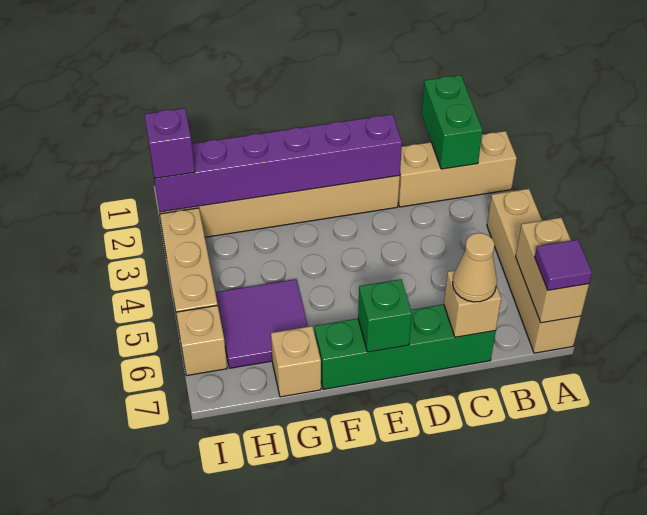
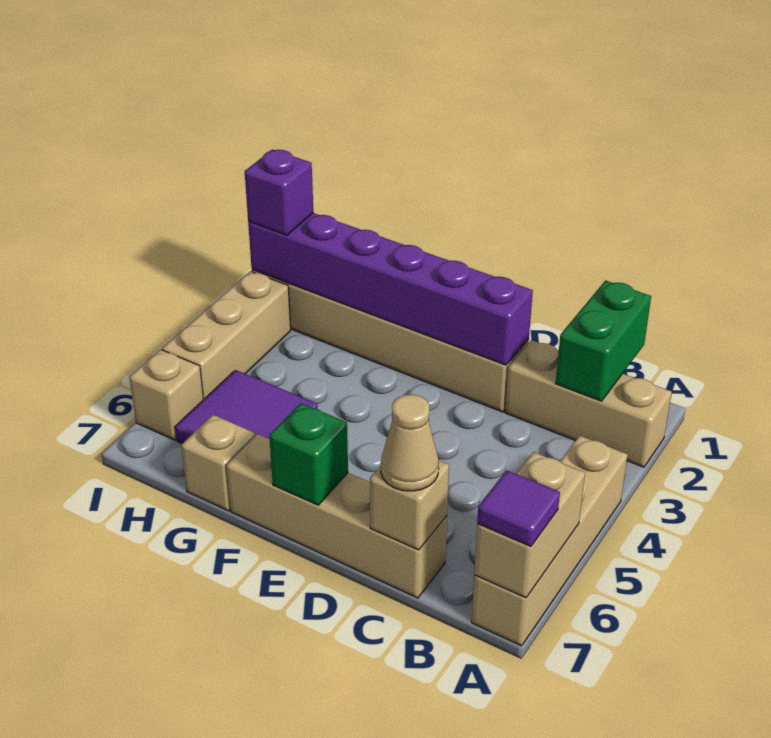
green 1x4 brick [315,304,496,390] -> tan 1x4 brick [226,434,447,598]

